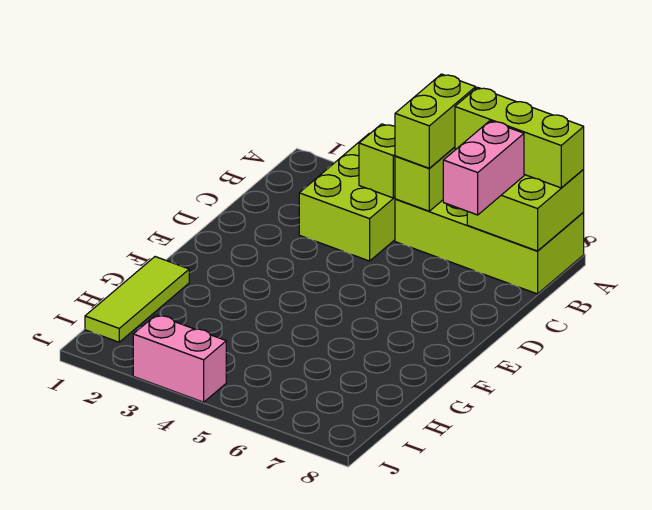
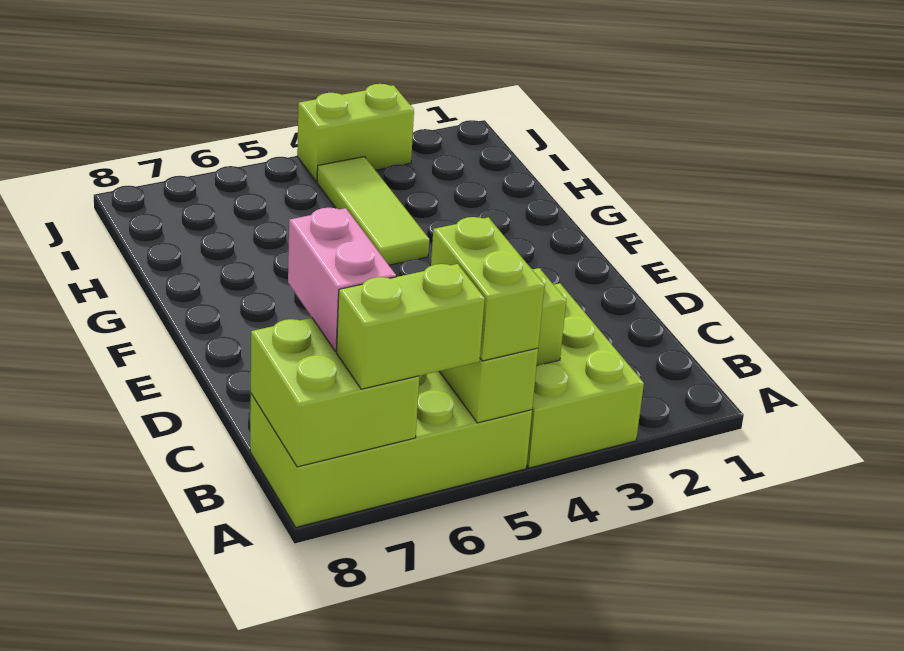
lime 1x3 brick [455,87,584,188] -> lime 1x2 brick [337,264,485,389]
lime 1x3 tile [85,257,189,342] -> lime 1x3 tile moved to [317,157,429,265]
pink 1x2 brick [133,315,226,402] -> lime 1x2 brick [297,84,414,182]

